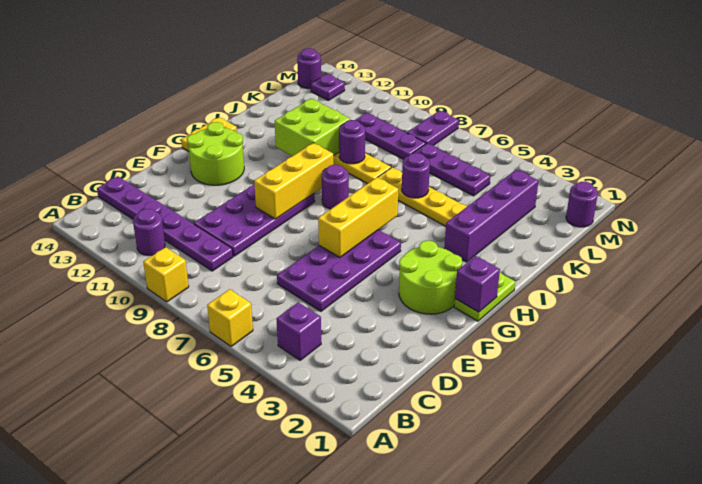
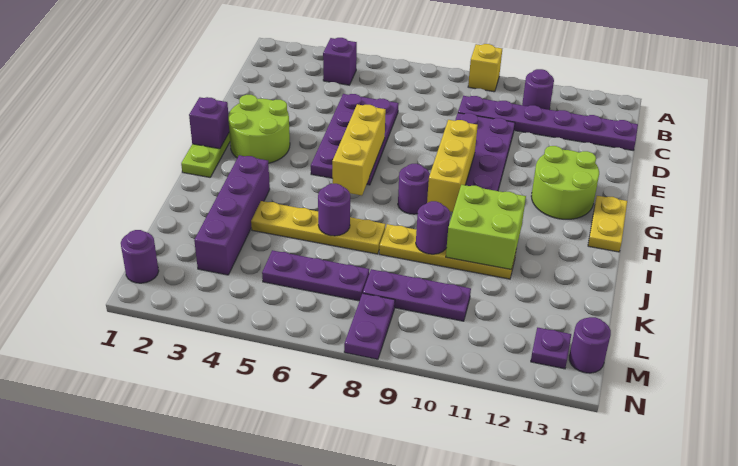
yellow 1x1 brick [207,289,253,347] -> none

